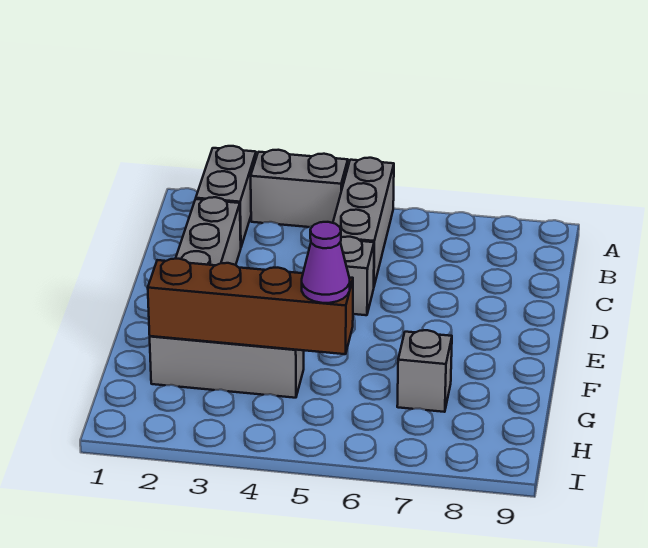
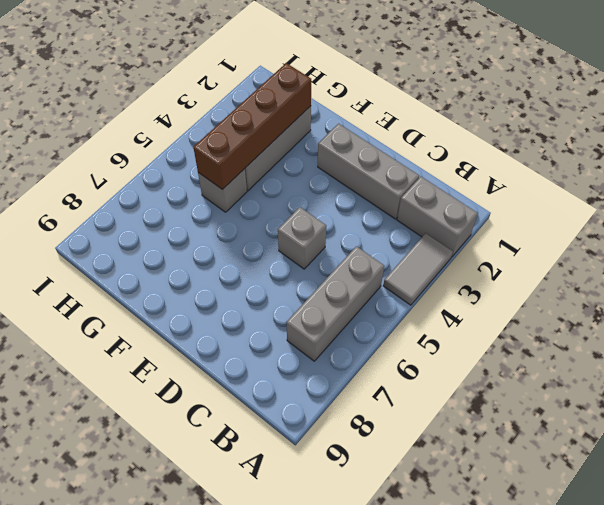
grey 1x2 brick [251,150,348,227] -> grey 1x2 tile [383,233,453,305]
grey 1x3 brick [333,158,394,285] -> grey 1x3 brick turned to [286,246,384,361]
purple 1x1 cone [302,222,350,303] -> none
grey 1x1 brick [397,330,452,412] -> grey 1x1 brick moved to [198,169,247,212]

